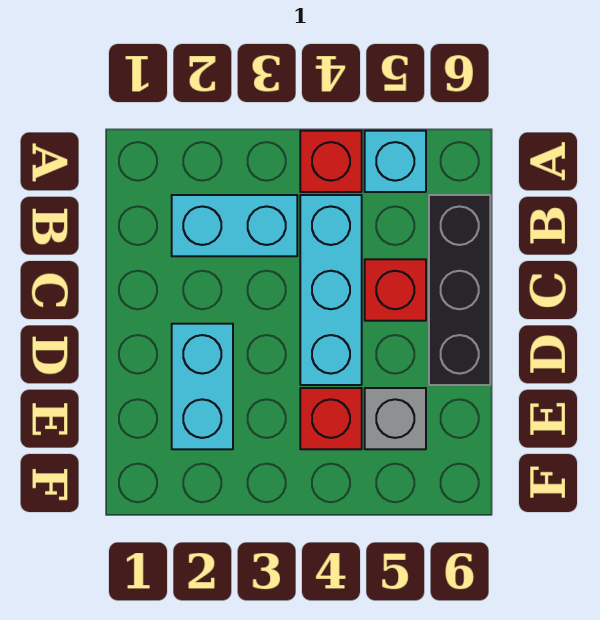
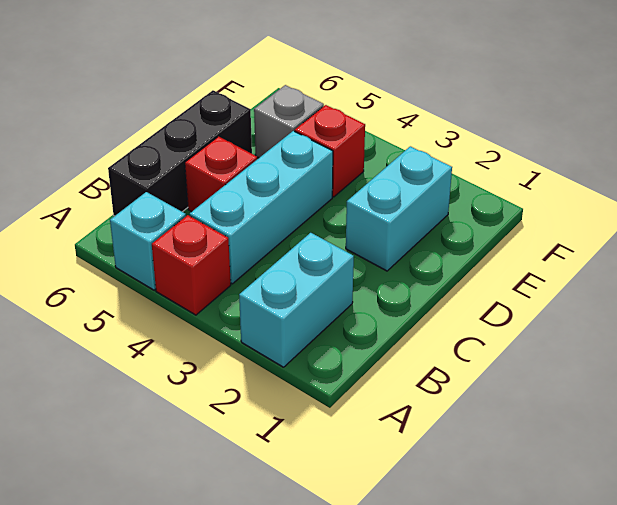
cyan 1x2 brick [172,195,297,256] -> cyan 1x2 brick turned to [239,233,354,367]

